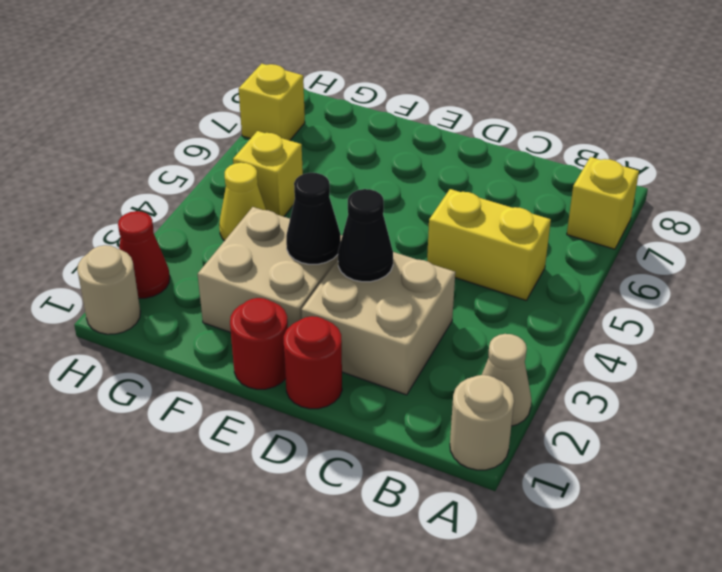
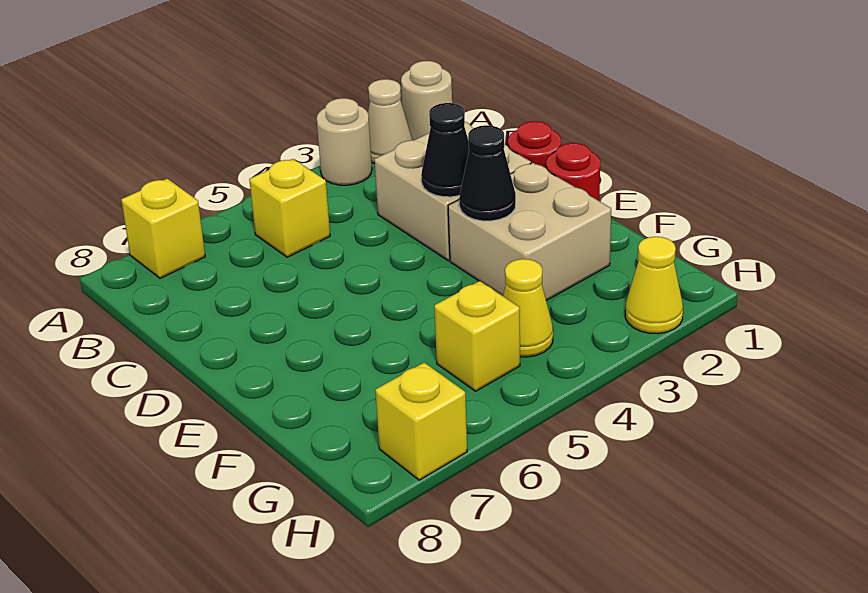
yellow 1x2 brick [427,189,551,300] -> yellow 1x1 brick [249,159,330,257]
tan 1x1 round brick [77,245,140,334] -> tan 1x1 round brick moved to [317,98,372,185]
red 1x1 cone [118,211,170,298] -> yellow 1x1 cone [625,237,683,334]

